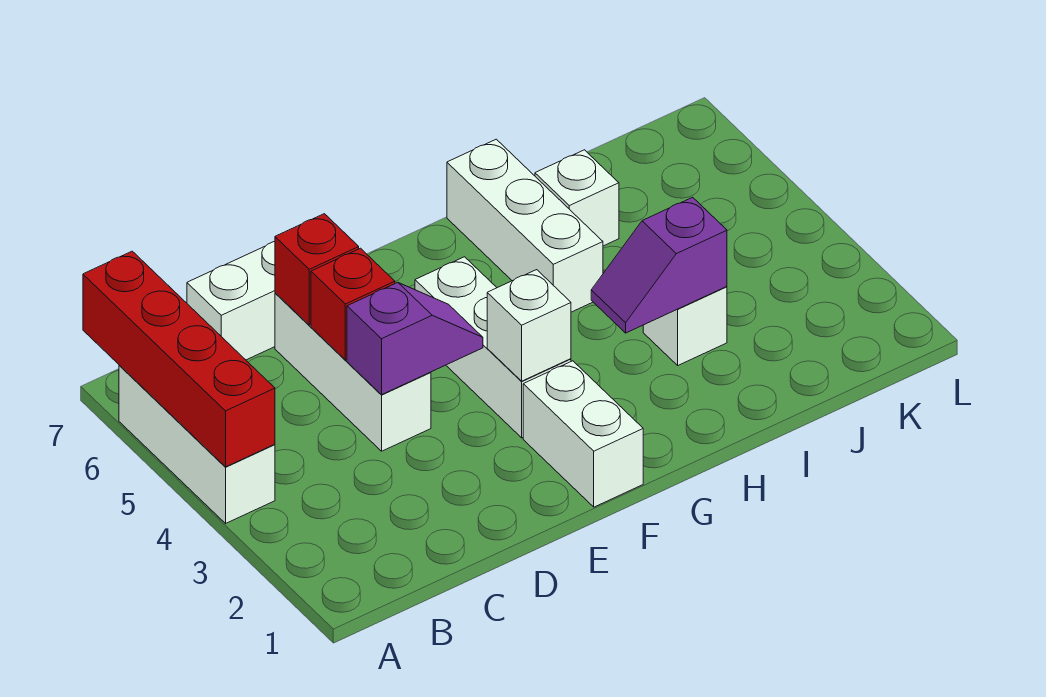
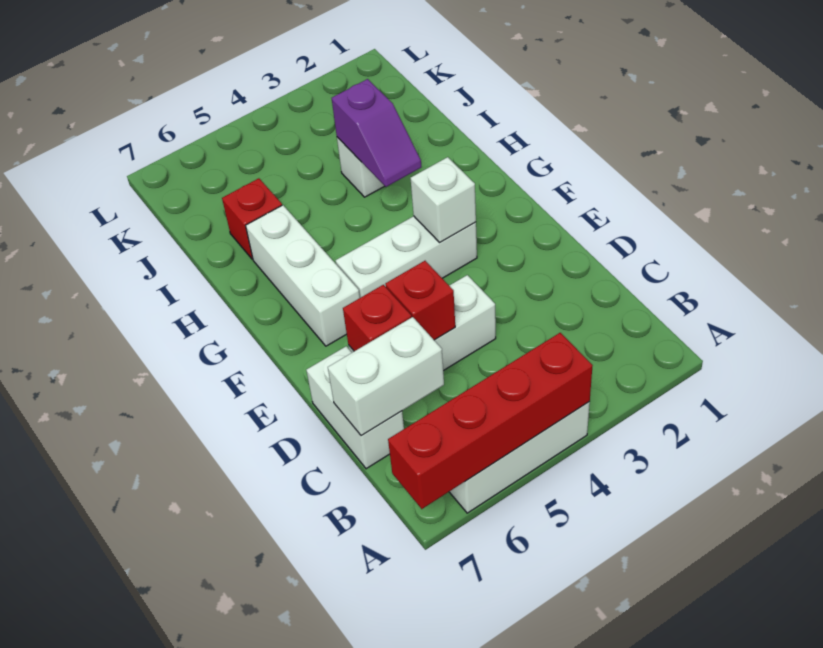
purple 1x2 slope [347,283,483,395] -> none
white 1x2 brick [523,361,643,507] -> white 1x2 brick moved to [328,317,444,436]
white 1x3 brick [447,139,603,312] -> white 1x3 brick turned to [246,205,360,346]
white 1x1 brick [535,150,619,246] -> red 1x1 brick [222,178,282,259]

